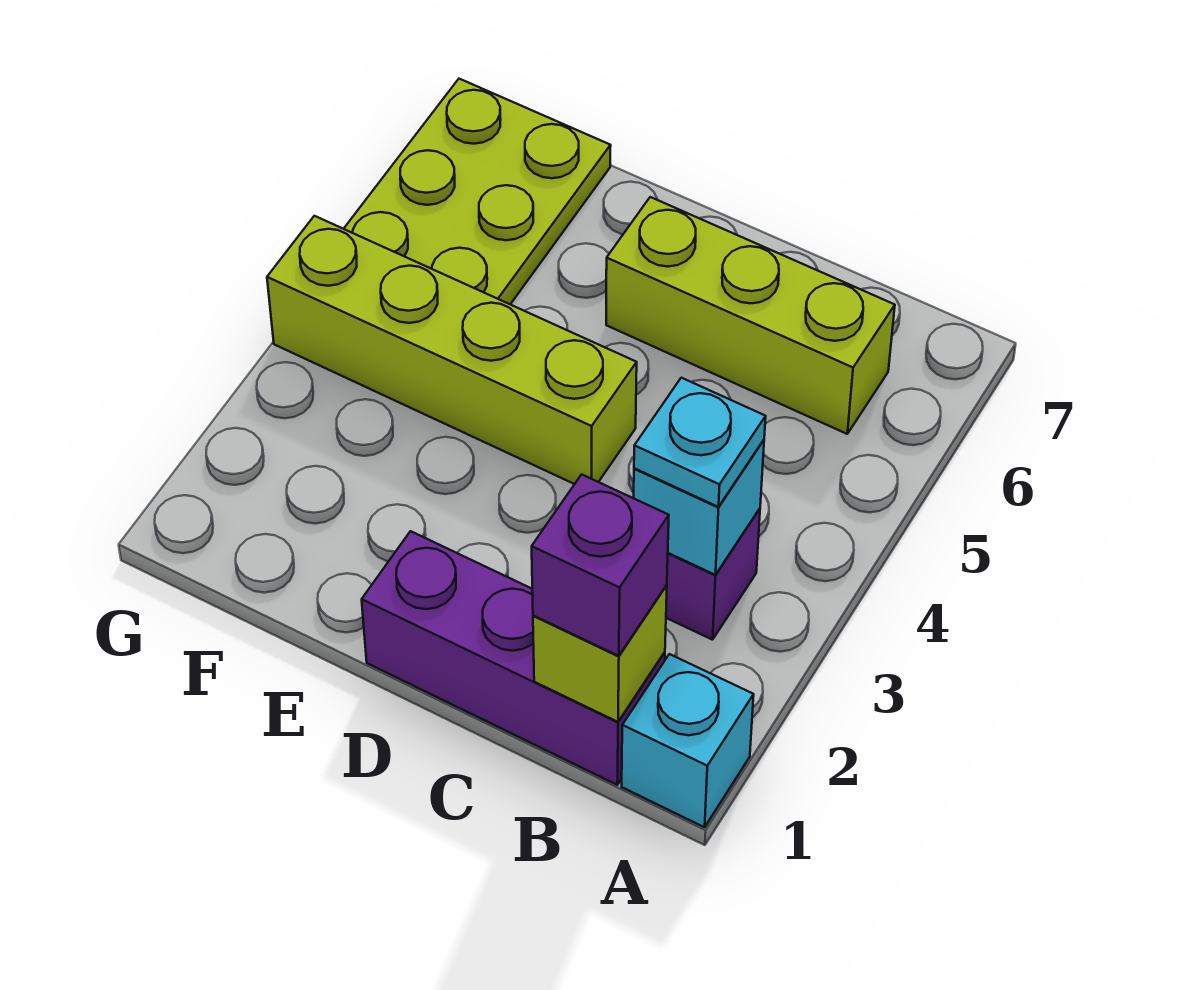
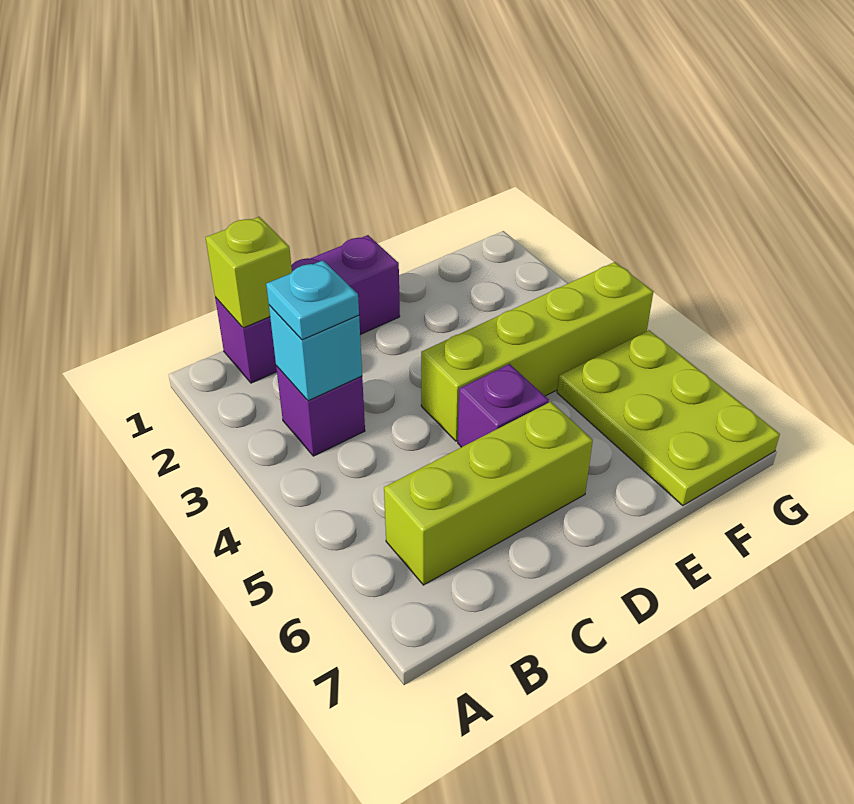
cyan 1x1 brick [622,654,754,827] -> none
purple 1x1 brick [532,474,669,656] -> purple 1x1 brick moved to [458,364,549,447]

